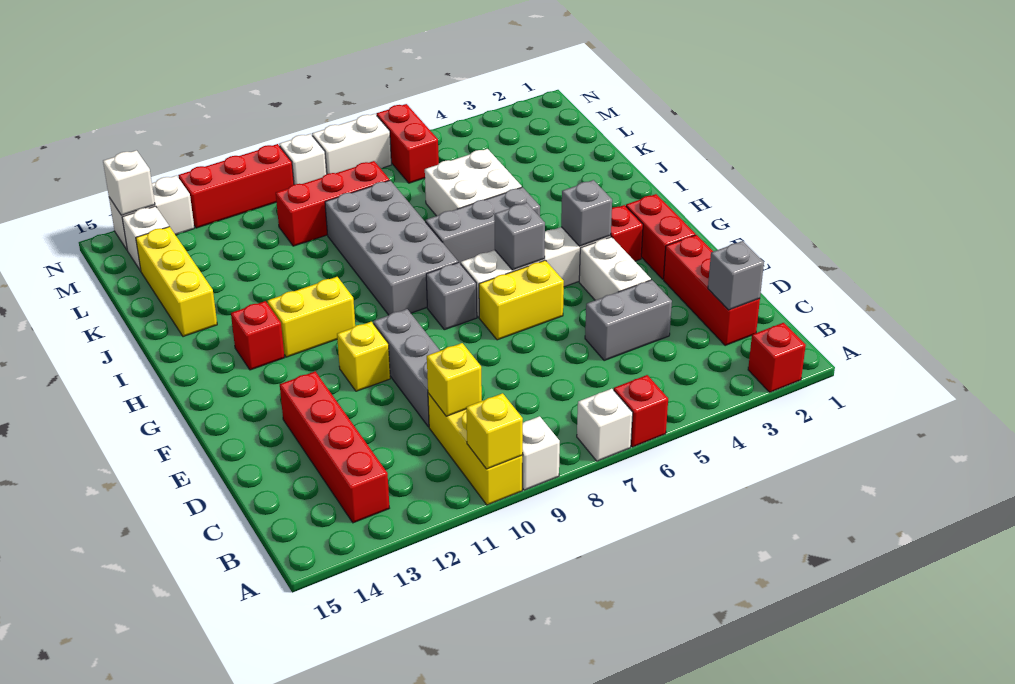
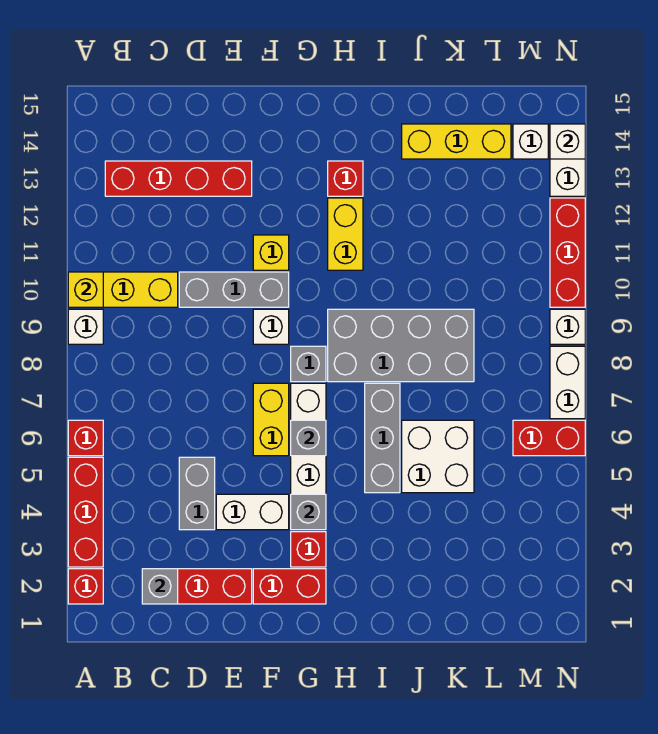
white 1x1 brick [577,389,633,461] -> white 1x1 brick moved to [253,309,289,344]
yellow 1x1 brick [427,343,482,416] -> none
red 1x3 brick [276,161,390,246] -> red 1x3 brick moved to [68,457,103,567]

